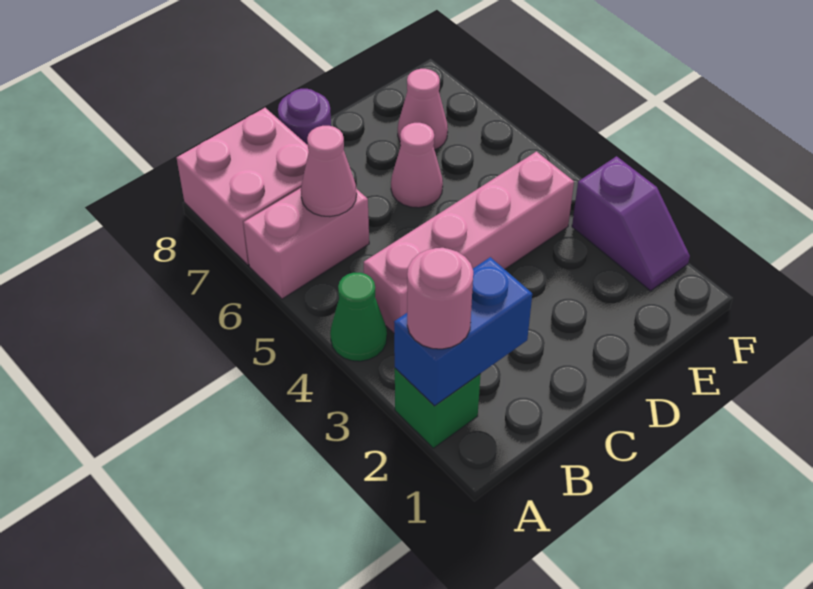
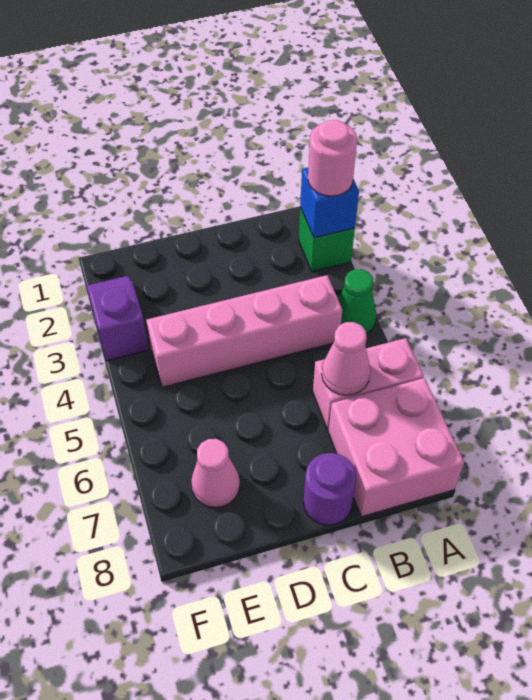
blue 1x2 brick [394,257,532,406] -> blue 1x1 brick [300,168,359,238]
pink 1x1 cone [391,123,443,208] -> none

